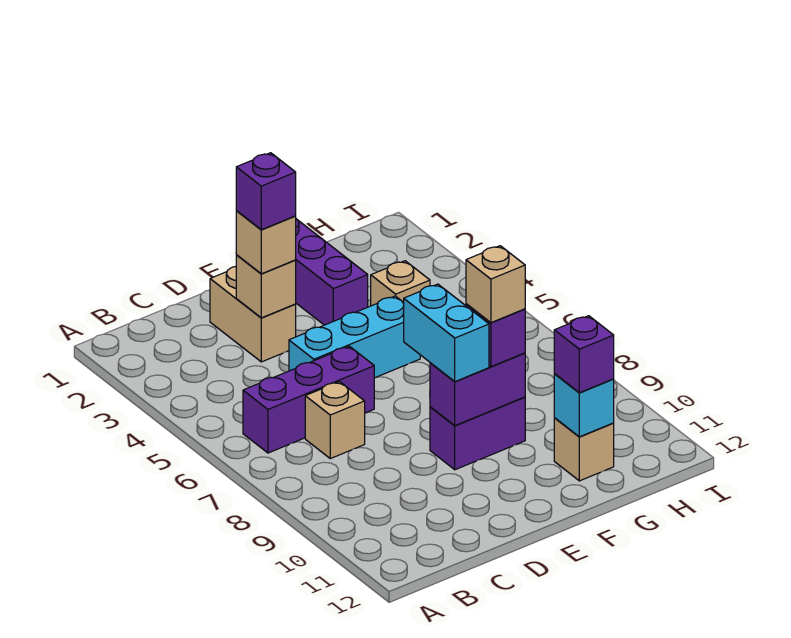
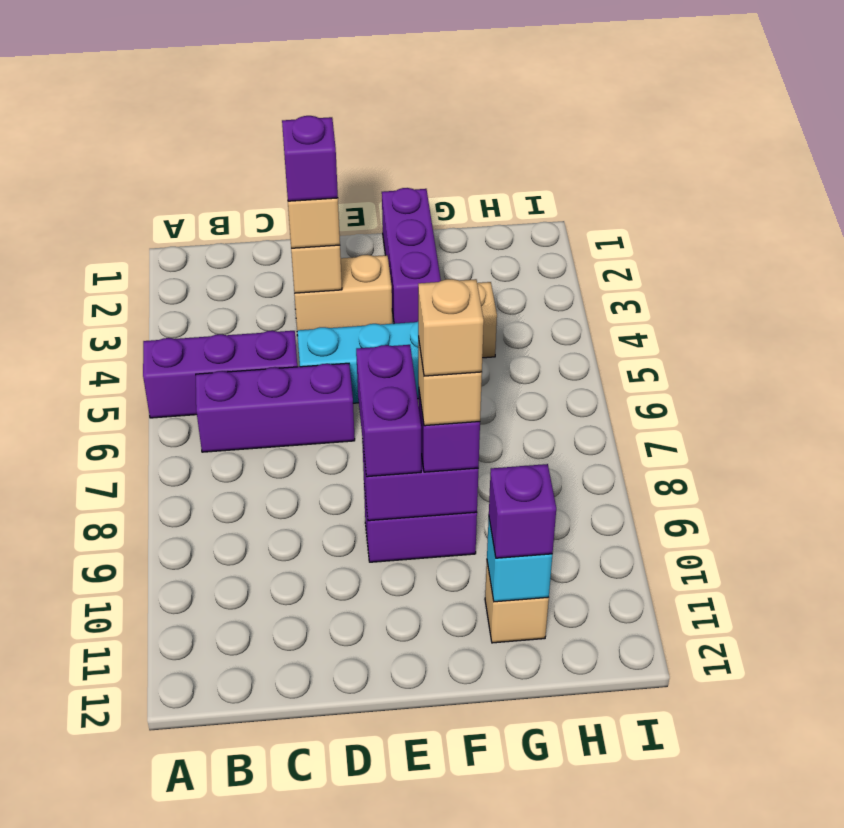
none -> purple 1x3 brick [143,331,297,418]
tan 1x1 brick [305,382,365,459] -> tan 1x1 brick moved to [418,279,484,376]
tan 1x2 brick [210,267,296,362] -> tan 1x2 brick turned to [294,255,392,336]
cyan 1x2 brick [404,284,489,382] -> purple 1x2 brick [356,345,421,477]

